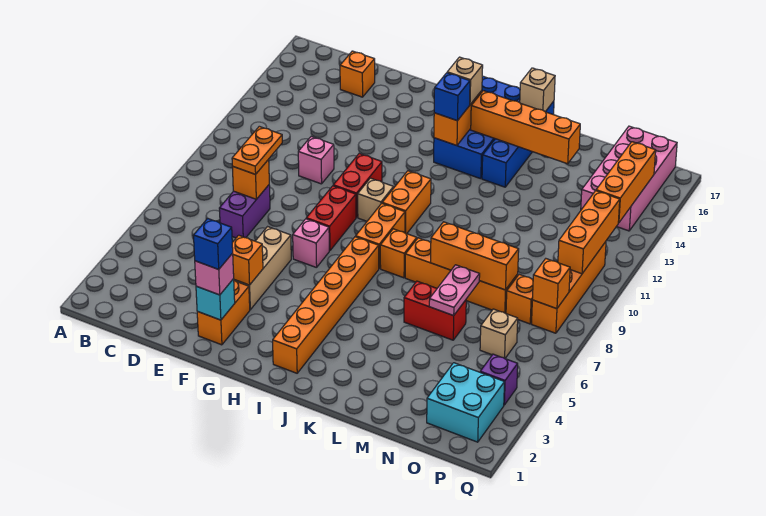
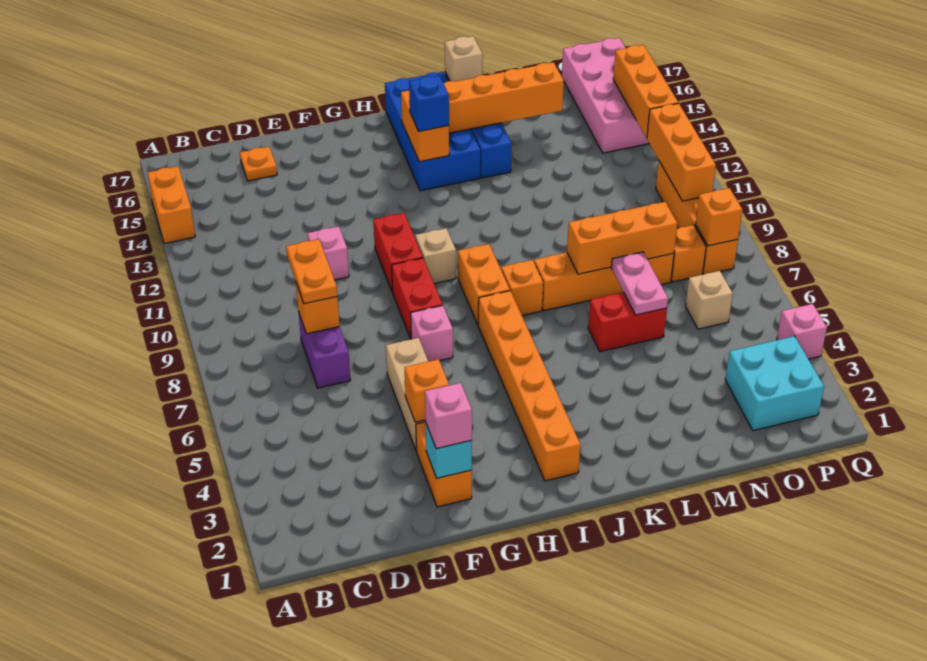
orange 1x1 brick [340,51,375,97] -> orange 1x1 plate [240,147,277,181]
blue 1x1 brick [193,218,233,269] -> none
orange 1x2 brick [382,171,431,234] -> orange 1x2 brick moved to [148,166,195,243]
tan 1x1 brick [447,57,483,104] -> none
purple 1x1 brick [480,354,518,405] -> none
none -> pink 1x1 brick [777,304,827,359]

